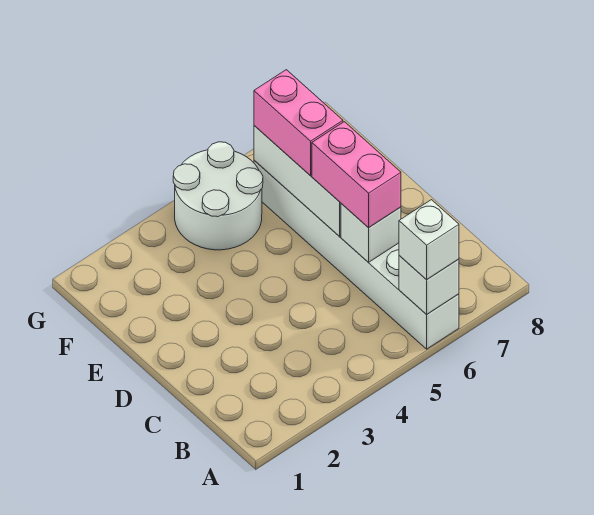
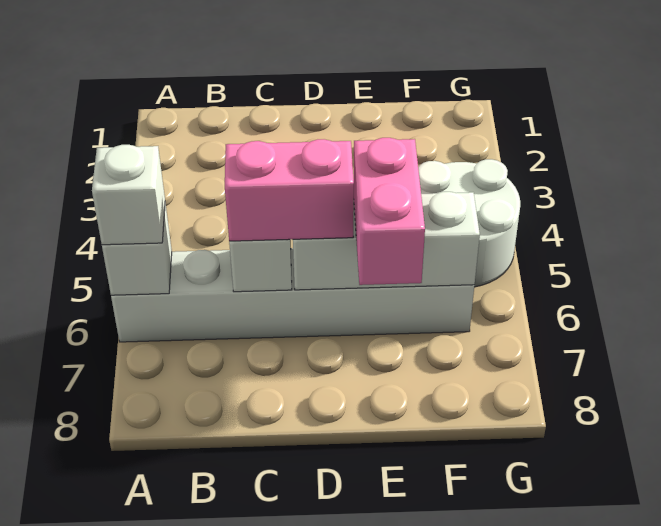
pink 1x2 brick [254,70,343,176] -> pink 1x2 brick turned to [354,138,425,285]

